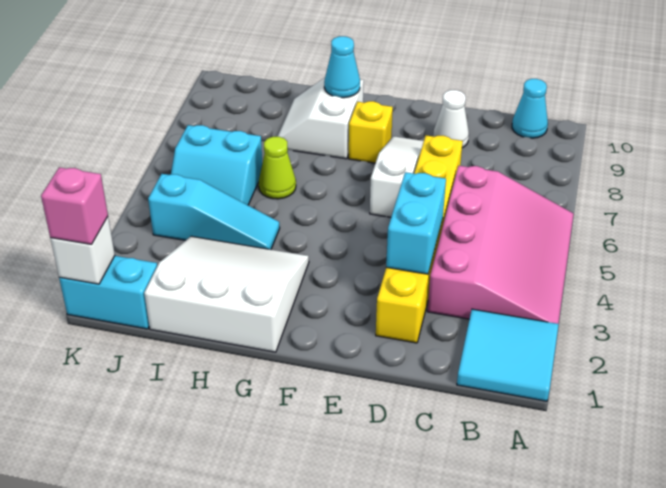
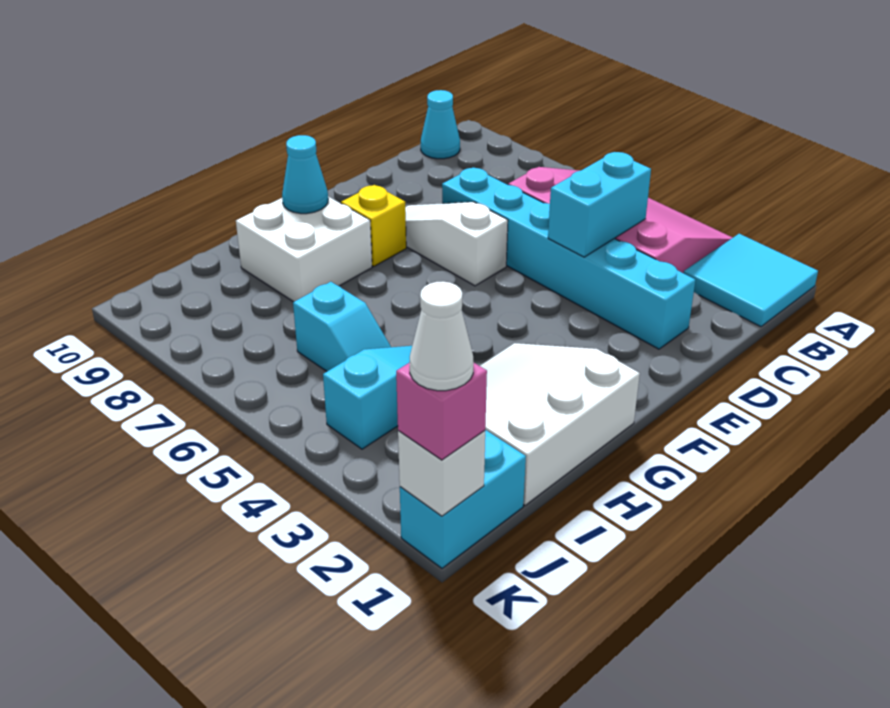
yellow 1x6 brick [376,135,463,343] -> cyan 1x6 brick [442,168,695,349]
cyan 1x2 brick [386,172,446,274] -> cyan 1x2 brick turned to [548,152,651,257]
white 1x1 cone [433,90,469,148] -> white 1x1 cone moved to [410,281,474,391]
white 2x2 slope [277,78,364,159] -> white 2x2 brick [236,196,372,302]
lime 1x1 cone [259,137,296,199] -> none
cyan 2x2 slope [171,125,262,205] -> cyan 1x2 slope [293,282,391,371]

